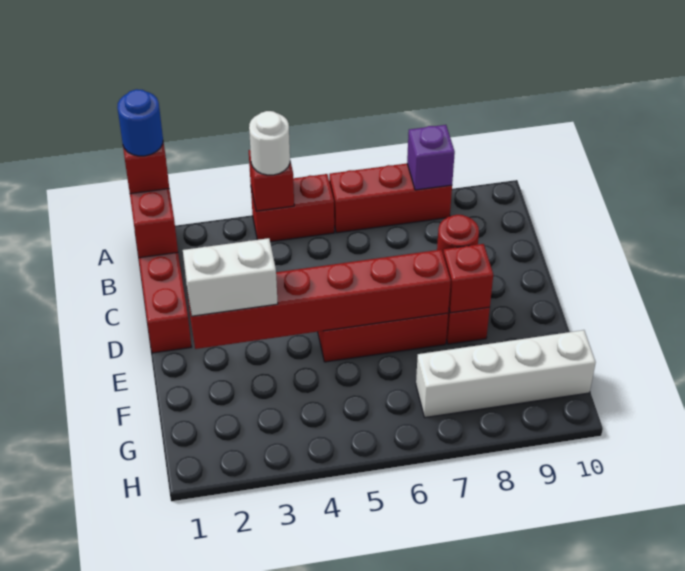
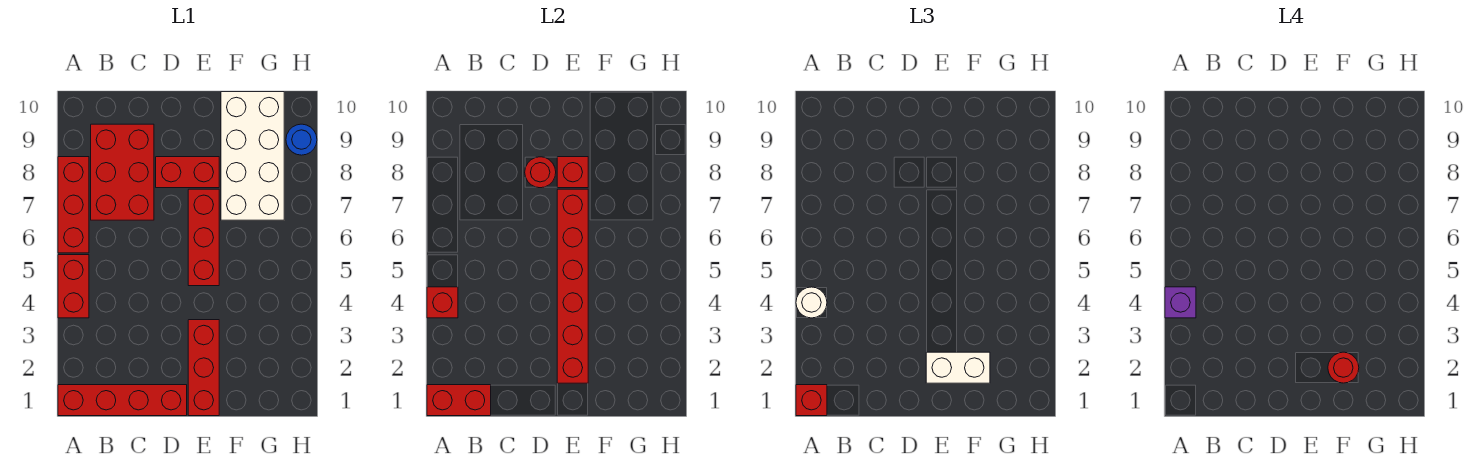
blue 1x1 round brick [117,89,163,156] -> blue 1x1 round brick moved to [286,124,317,155]
purple 1x1 brick [407,125,455,190] -> purple 1x1 brick moved to [1165,287,1196,318]
none -> red 2x3 brick [91,124,154,220]
none -> red 1x3 brick [188,320,219,416]
white 1x2 brick [183,238,278,316] -> white 1x2 brick turned to [926,352,990,383]
none -> red 1x1 round brick [1328,352,1359,383]
white 1x4 brick [416,330,596,418] -> white 2x4 brick [221,92,284,220]

